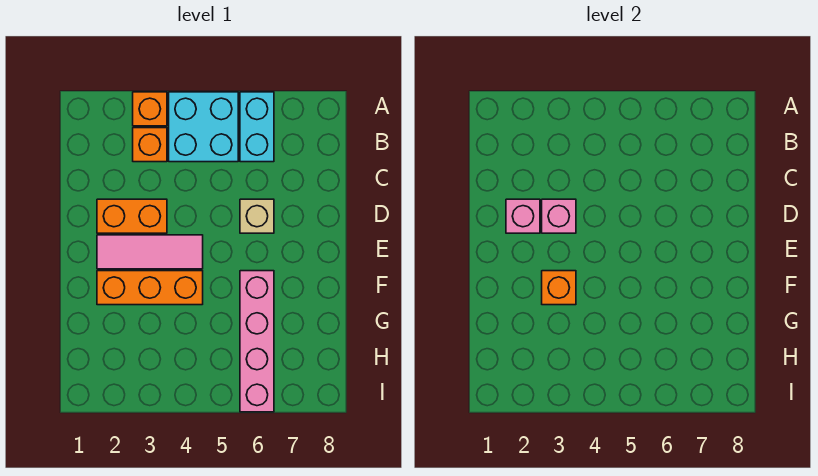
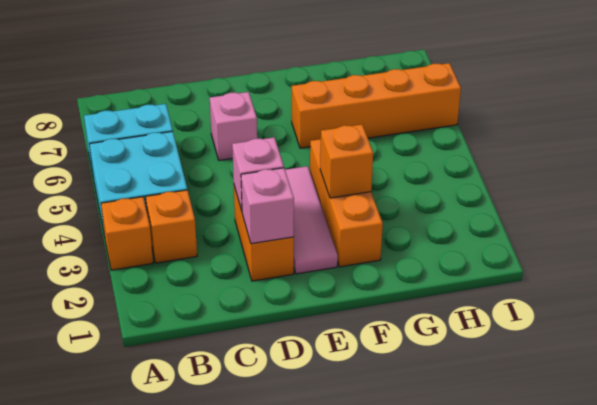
tan 1x1 brick [240,199,274,233] -> pink 1x1 brick [210,92,257,160]
pink 1x4 brick [240,271,274,412] -> orange 1x4 brick [292,63,461,148]

